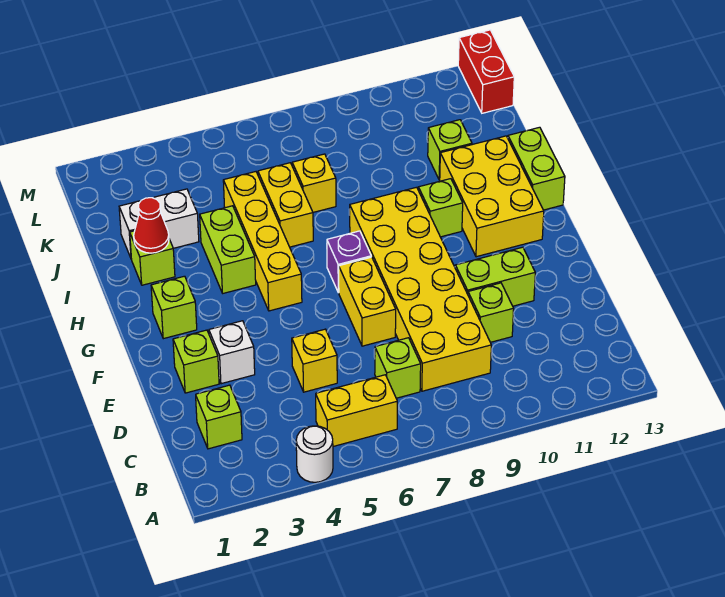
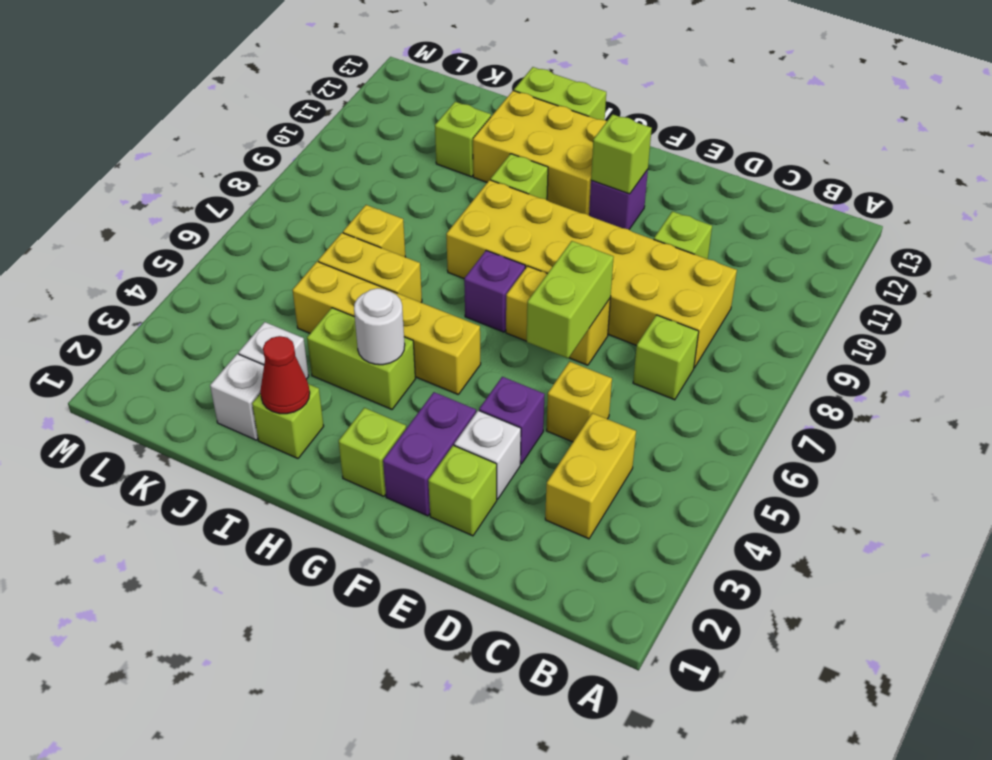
white 1x1 round brick [296,426,333,482] -> white 1x1 round brick moved to [354,288,405,365]
yellow 1x2 brick [316,375,397,446] -> yellow 1x2 brick moved to [545,413,636,539]
lime 1x1 brick [196,385,242,449] -> lime 1x1 brick moved to [591,114,652,194]
none -> purple 1x1 brick [479,377,545,464]
lime 1x2 brick [455,247,535,306] -> lime 1x2 brick moved to [527,241,614,358]
none -> purple 1x2 brick [383,392,476,516]
none -> purple 1x1 brick [589,169,648,229]
red 1x2 brick [458,30,514,113] -> none

